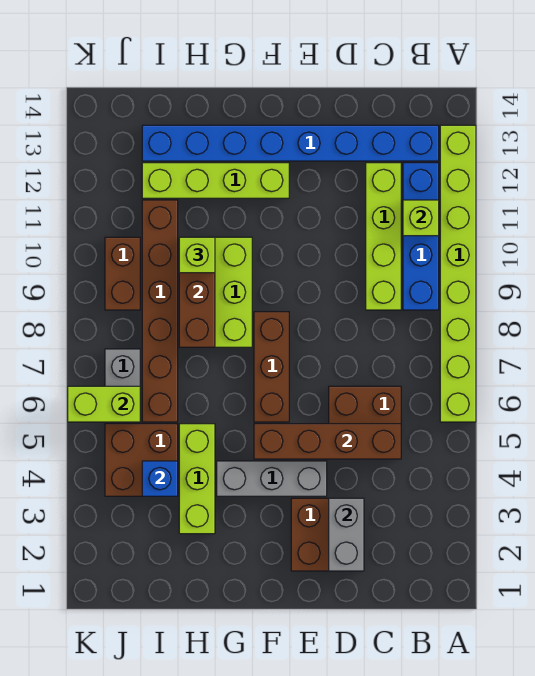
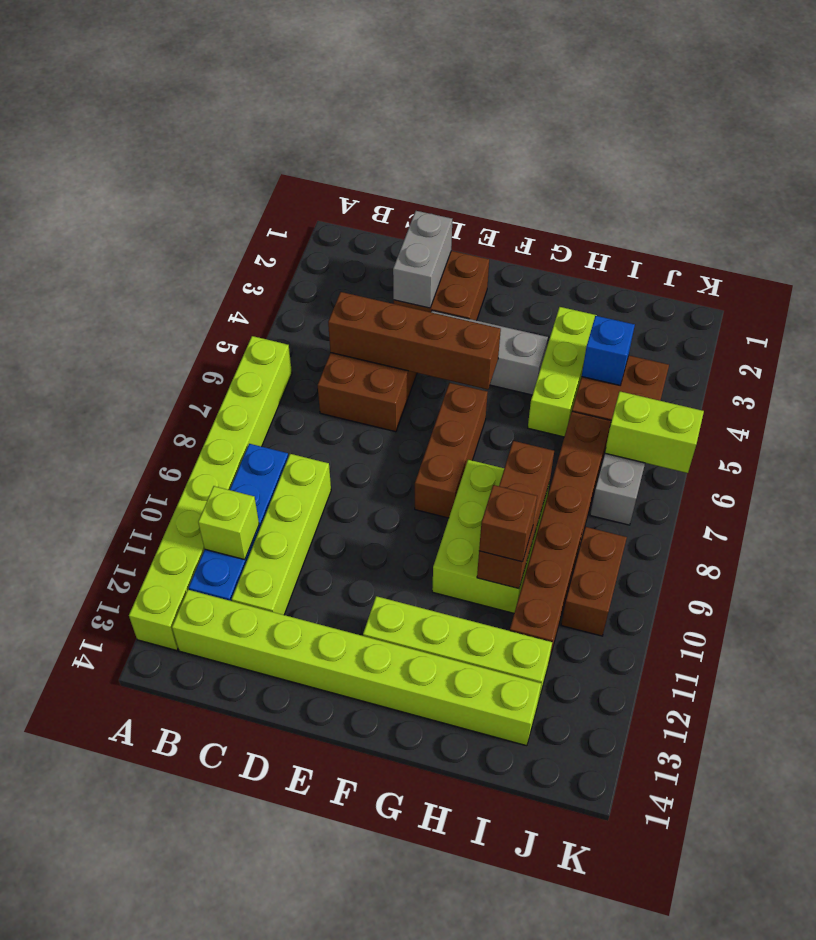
blue 1x8 brick [142,125,439,161] -> lime 1x8 brick [172,590,541,746]
lime 1x1 brick [179,237,215,273] -> brown 1x1 brick [479,485,537,562]

